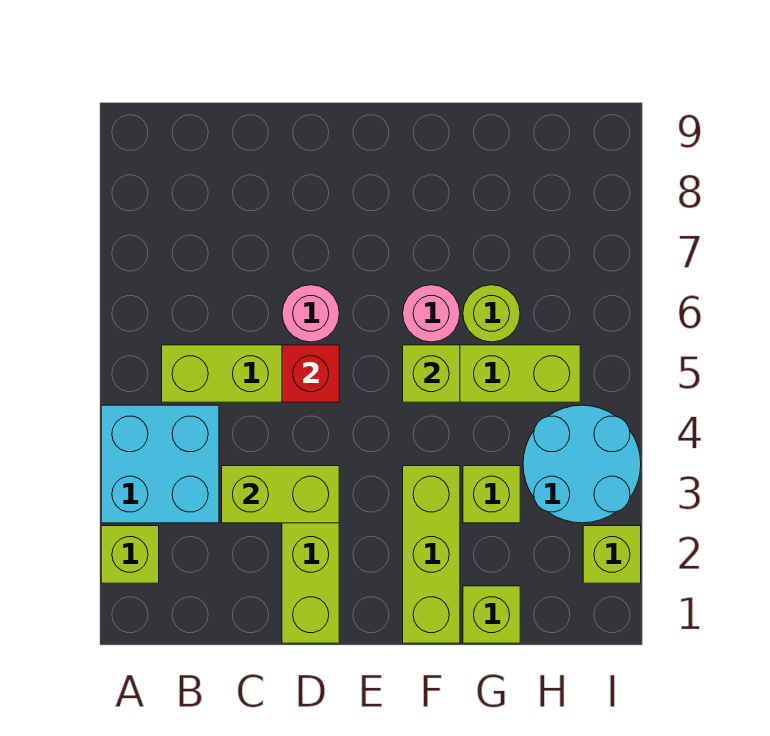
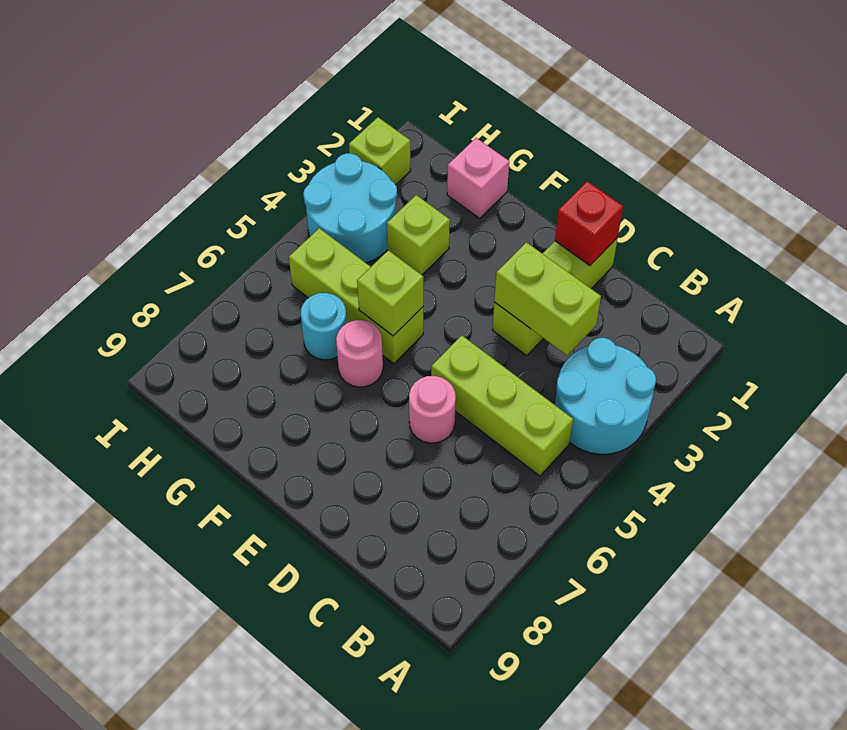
lime 1x1 brick [101,526,159,583] -> none
cyan 2x2 brick [101,405,219,523] -> cyan 2x2 round brick [555,338,656,454]
red 1x1 brick [282,345,339,402] -> red 1x1 brick moved to [555,181,623,265]
lime 1x3 brick [403,466,460,643] -> none
lime 1x1 brick [463,586,520,643] -> pink 1x1 brick [447,138,509,218]
lime 1x1 round brick [463,285,520,342] -> cyan 1x1 round brick [301,293,347,360]

